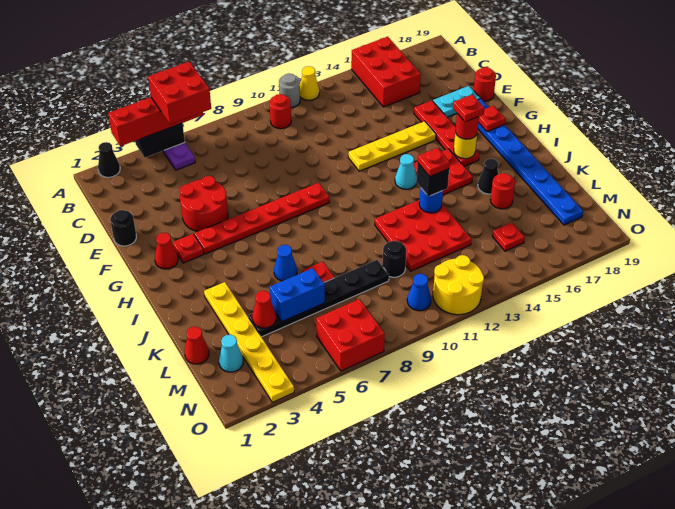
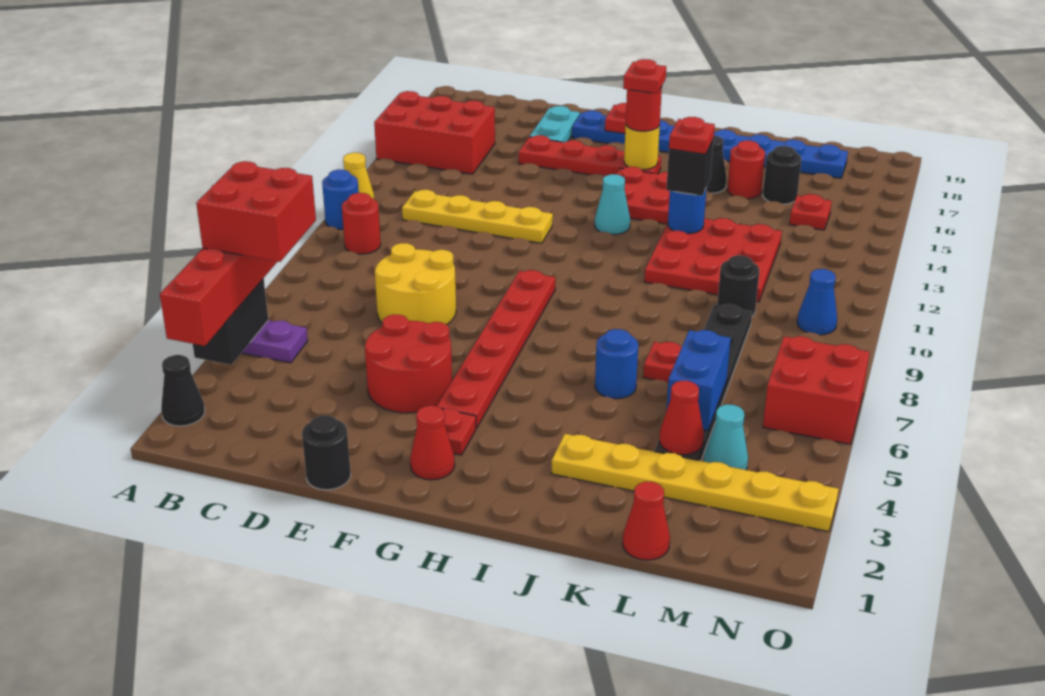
grey 1x1 round brick [279,73,300,108] -> blue 1x1 round brick [322,169,359,229]
red 1x1 round brick [473,67,496,101] -> none
yellow 1x4 plate [348,121,436,171] -> yellow 1x4 plate turned to [402,190,553,243]
blue 1x1 cone [274,245,297,281] -> blue 1x1 round brick [595,329,638,399]
none -> black 1x1 round brick [763,146,801,204]
cyan 1x1 cone [219,335,243,372] -> cyan 1x1 cone moved to [704,404,748,470]
yellow 2x2 round brick [433,255,484,315] -> yellow 2x2 round brick moved to [375,243,456,325]

